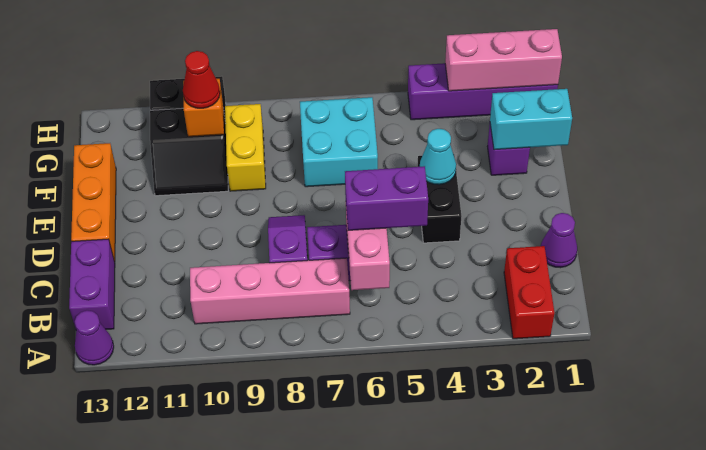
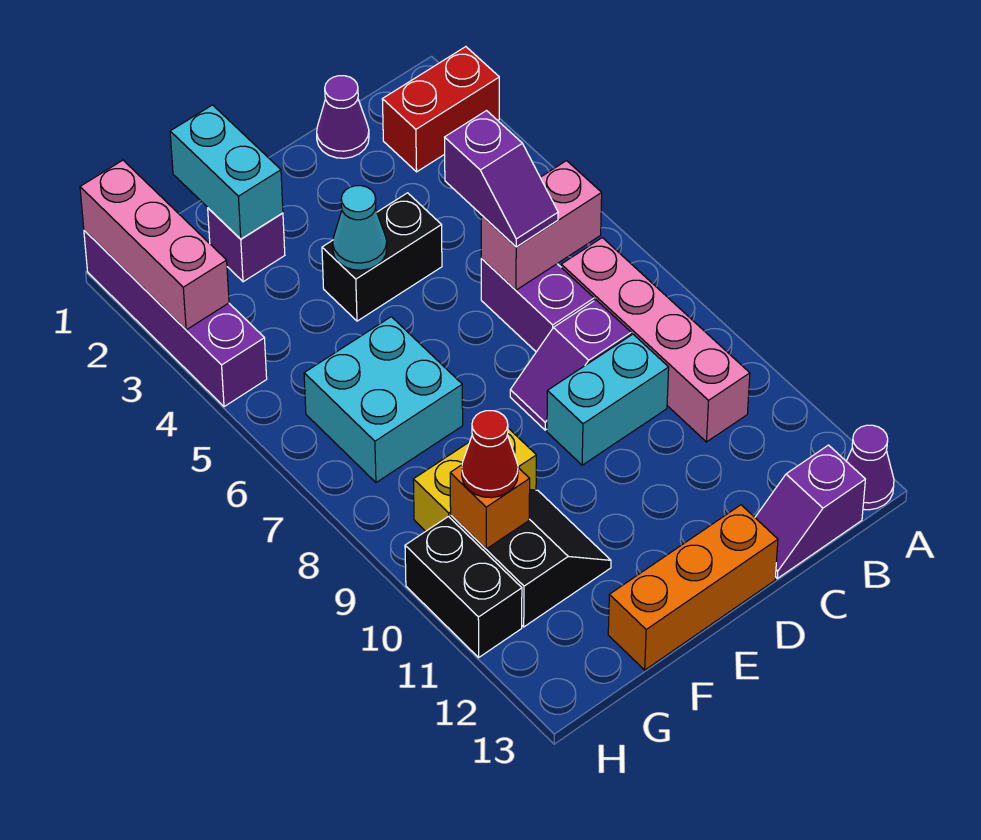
purple 1x2 brick [69,239,115,330] -> purple 1x2 slope [755,445,865,578]
purple 1x2 brick [345,166,428,230] -> purple 1x2 slope [445,111,558,247]
none -> cyan 1x2 brick [547,334,669,465]

